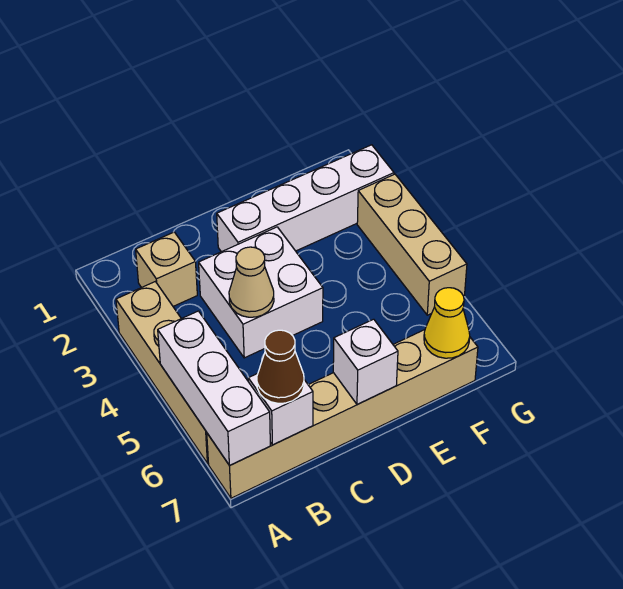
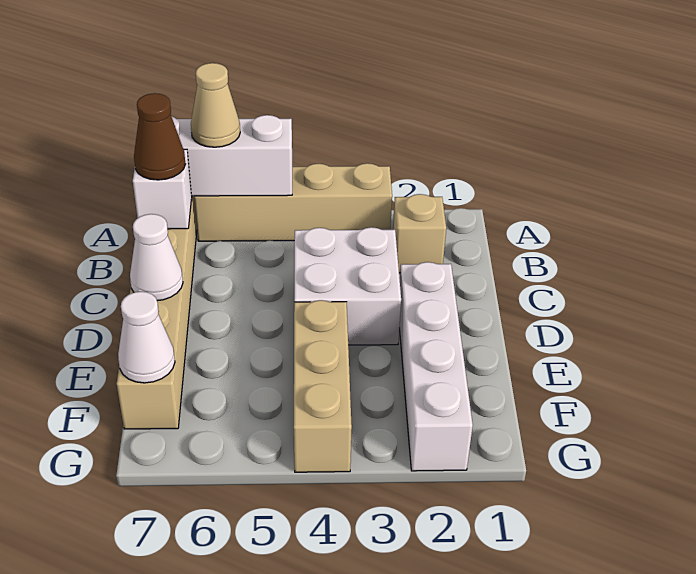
tan 1x1 cone [229,247,274,317] -> tan 1x1 cone moved to [191,63,240,147]
white 1x1 brick [333,319,398,405] -> white 1x1 cone [130,214,183,301]
yellow 1x1 cone [424,288,470,358] -> white 1x1 cone [118,292,175,383]
tan 1x3 brick [357,174,467,315] -> tan 1x3 brick turned to [294,300,352,472]

